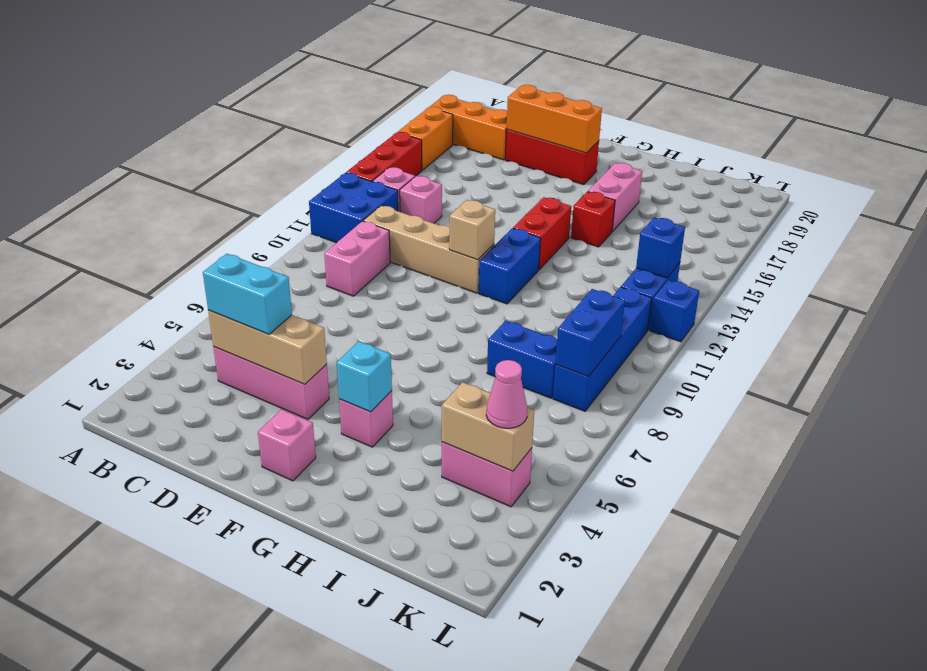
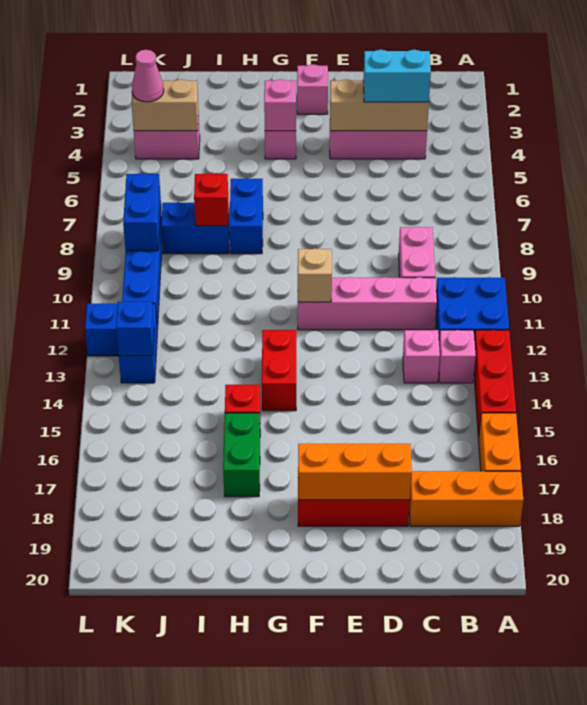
tan 1x4 brick [363,206,494,293] -> pink 1x4 brick [298,277,437,330]
cyan 1x1 brick [337,341,392,412] -> pink 1x1 brick [264,79,296,131]
blue 1x2 brick [479,228,541,304] -> blue 1x2 brick moved to [230,178,263,254]
pink 1x2 brick [588,163,642,231] -> green 1x2 brick [223,413,260,497]
none -> red 1x1 brick [194,173,228,226]

